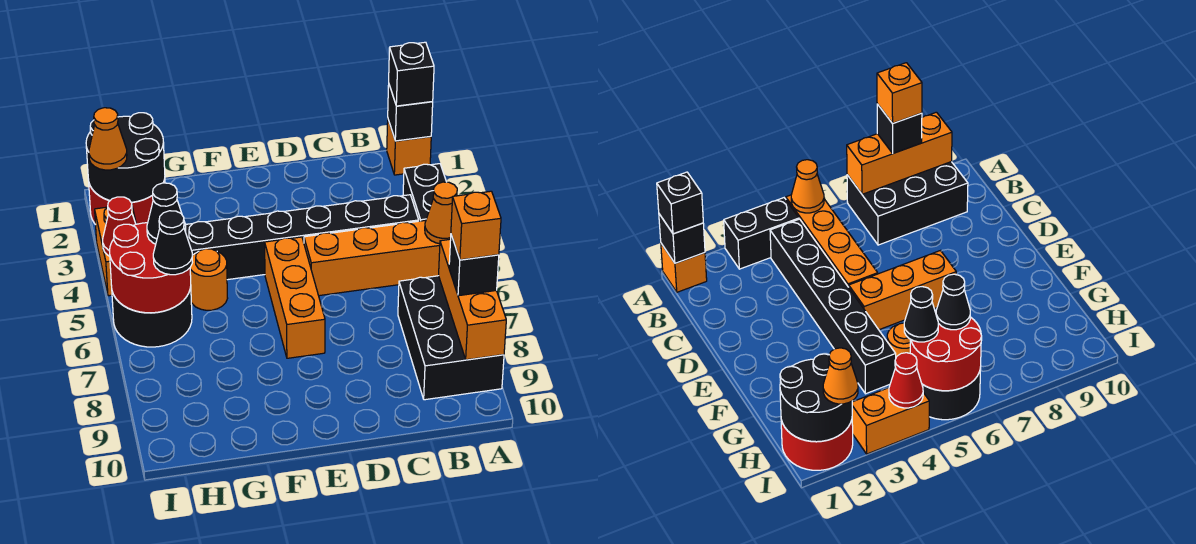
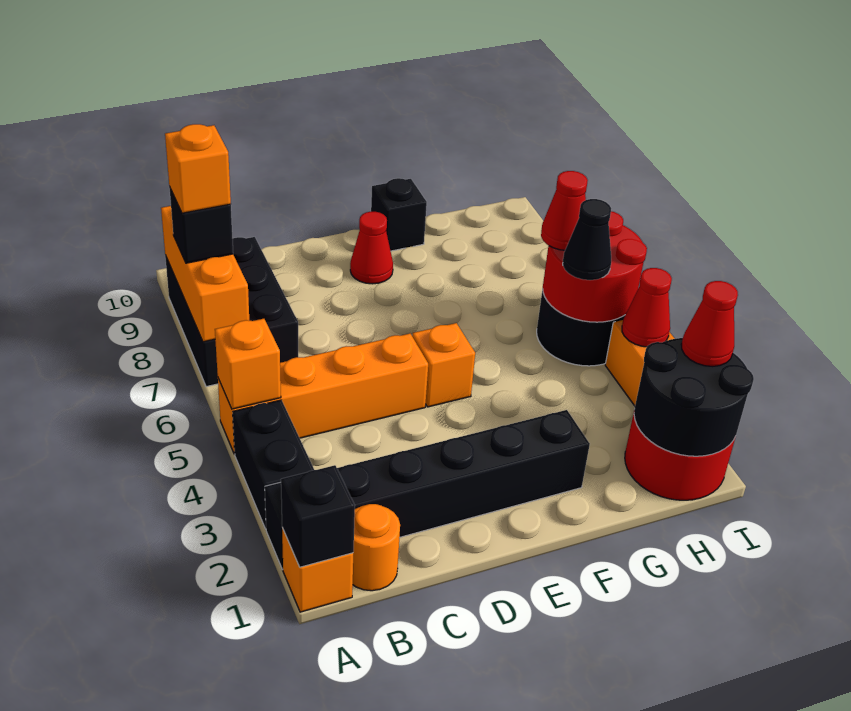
black 1x1 brick [389,42,434,106] -> black 1x1 brick moved to [371,178,427,251]
orange 1x1 cone [425,182,457,244] -> orange 1x1 brick [215,319,281,409]
black 1x6 brick [185,195,419,280] -> black 1x6 brick moved to [265,410,590,569]
orange 1x3 brick [265,237,325,358] -> orange 1x1 brick [412,323,475,407]
none -> red 1x1 cone [350,212,393,284]
orange 1x1 round brick [190,249,228,310] -> orange 1x1 round brick moved to [353,504,400,591]
black 1x1 cone [153,211,193,275] -> red 1x1 cone [541,171,588,250]
orange 1x1 cone [89,108,127,170] -> red 1x1 cone [681,281,738,366]

